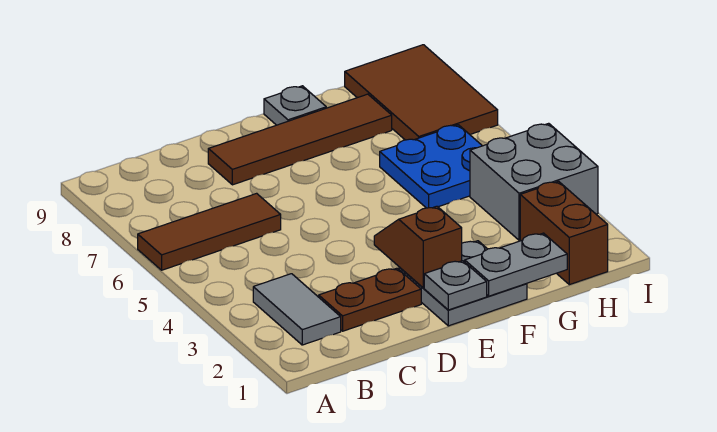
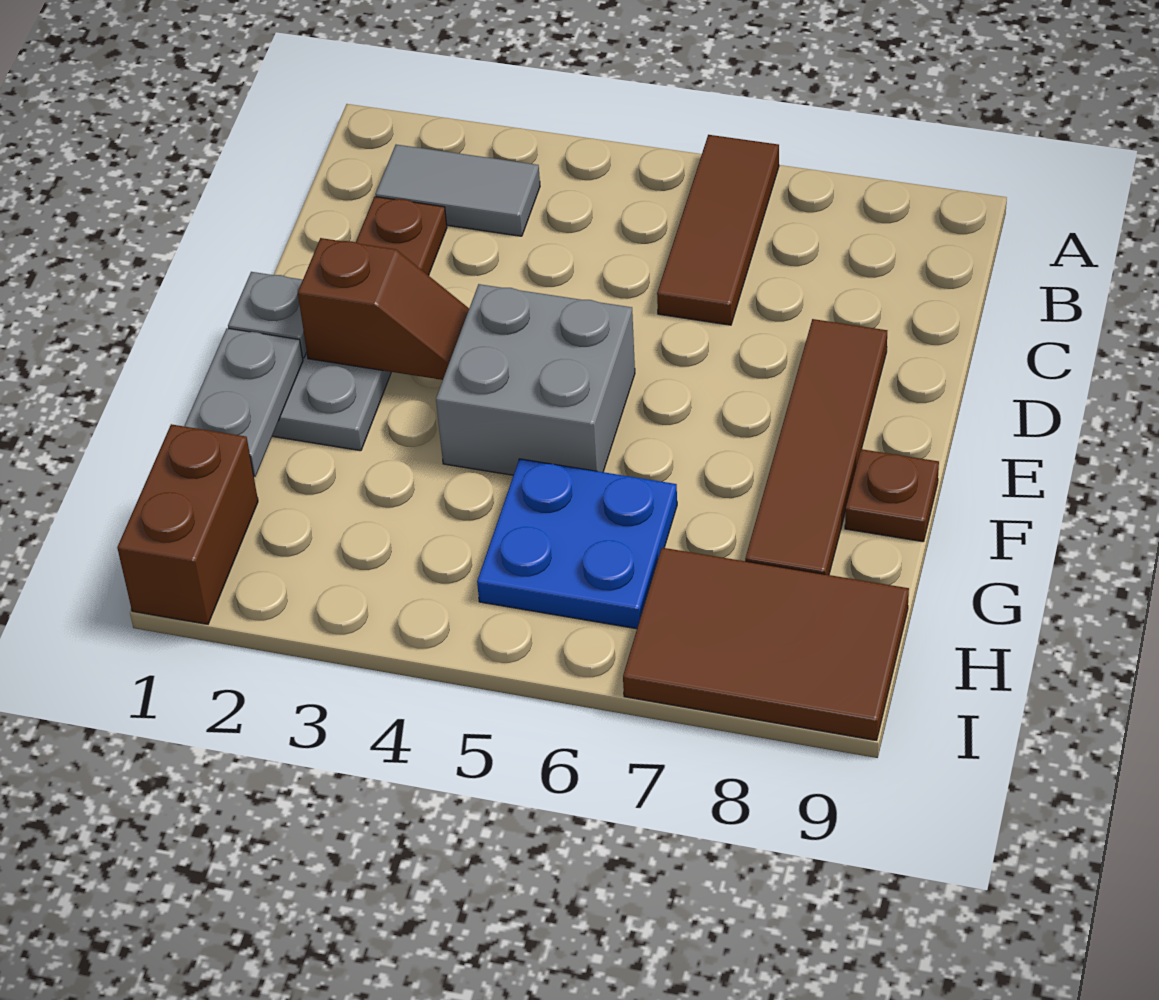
grey 1x1 plate [264,86,326,125] -> brown 1x1 plate [845,449,939,542]
brown 1x2 brick [520,181,608,285] -> brown 1x2 brick turned to [117,424,258,624]
grey 2x2 brick [470,123,598,240] -> grey 2x2 brick moved to [436,284,635,475]

